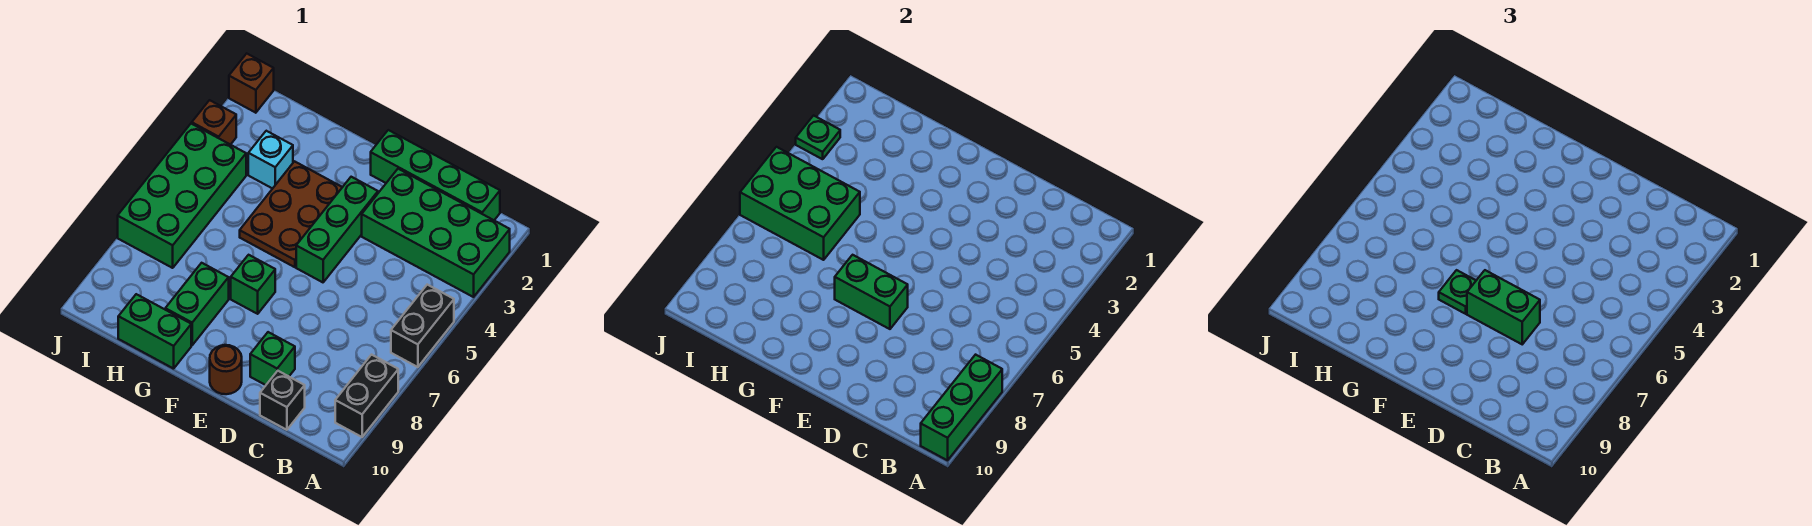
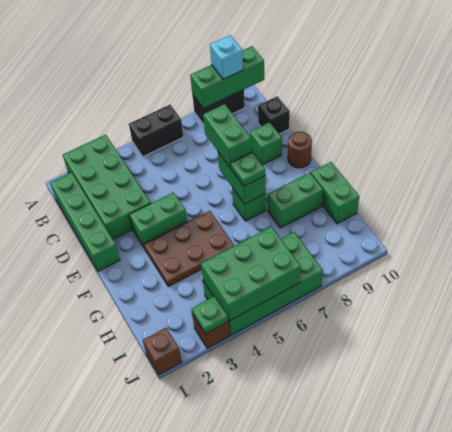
green 1x3 brick [296,177,378,282] -> green 1x2 brick [129,192,187,247]
cyan 1x1 brick [248,131,293,189] -> cyan 1x1 brick moved to [210,35,243,79]
green 2x3 brick [740,147,860,260] -> green 2x3 brick turned to [201,227,301,320]

